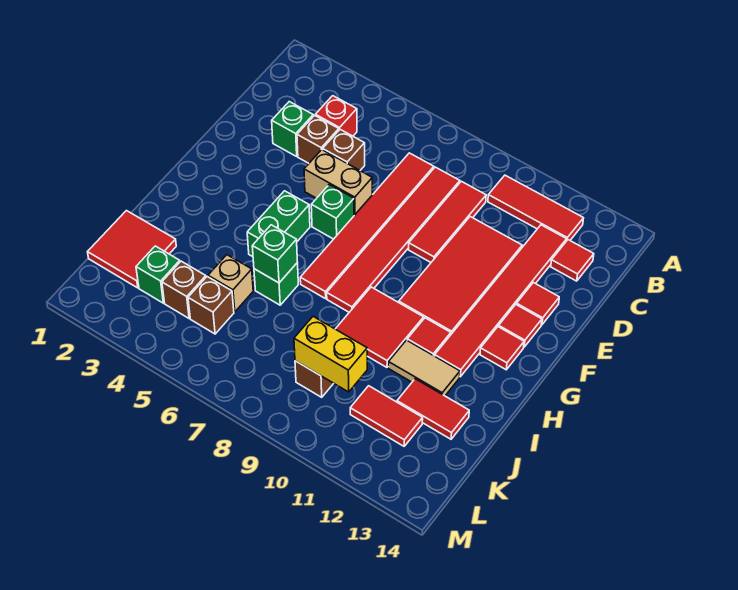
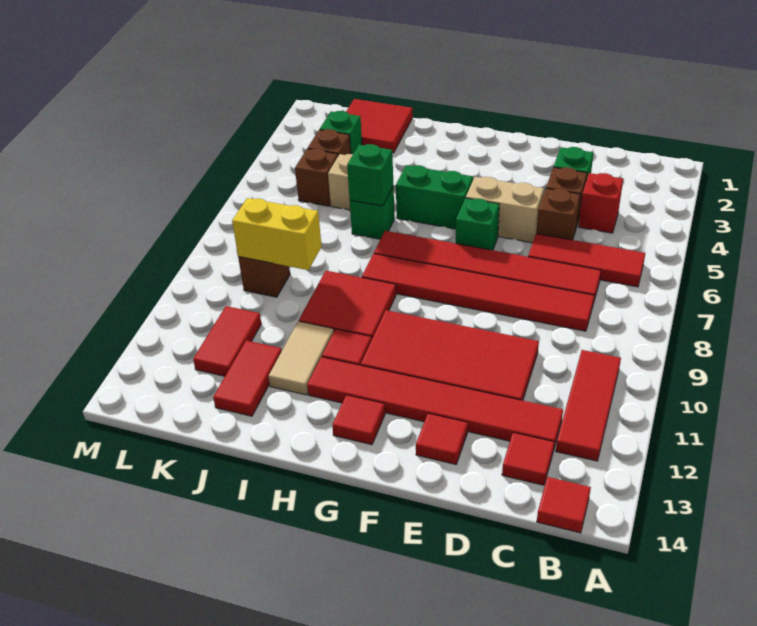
red 1x3 tile [409,181,486,262] -> red 1x3 tile moved to [528,234,645,287]
tan 1x2 brick [304,150,372,215] -> tan 1x2 brick turned to [466,177,544,243]
red 1x1 tile [499,305,542,347] -> red 1x1 tile moved to [537,477,591,533]
yellow 1x2 brick [294,317,367,392] -> yellow 1x2 brick turned to [232,198,322,270]

